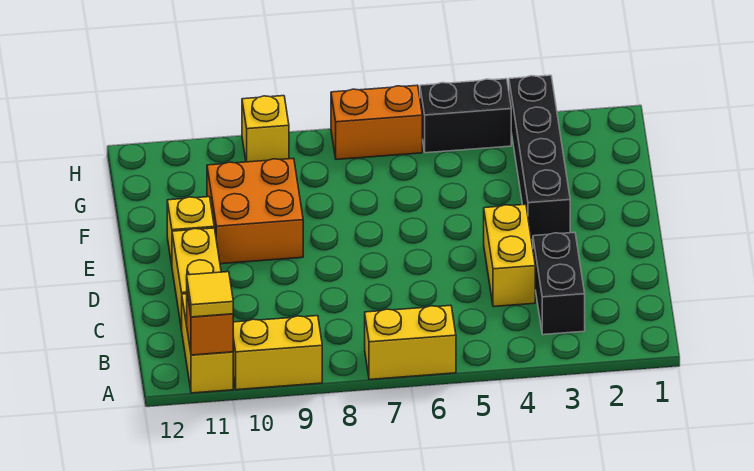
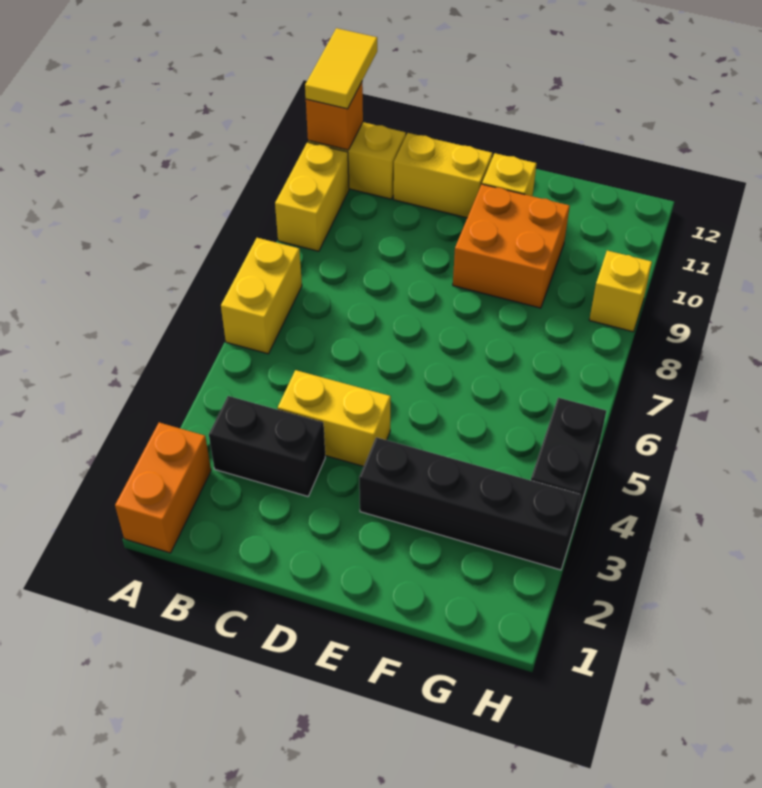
yellow 1x1 tile [187,272,233,317] -> yellow 1x2 tile [305,28,377,109]
orange 1x2 brick [331,85,422,160] -> orange 1x2 brick moved to [115,423,211,553]

